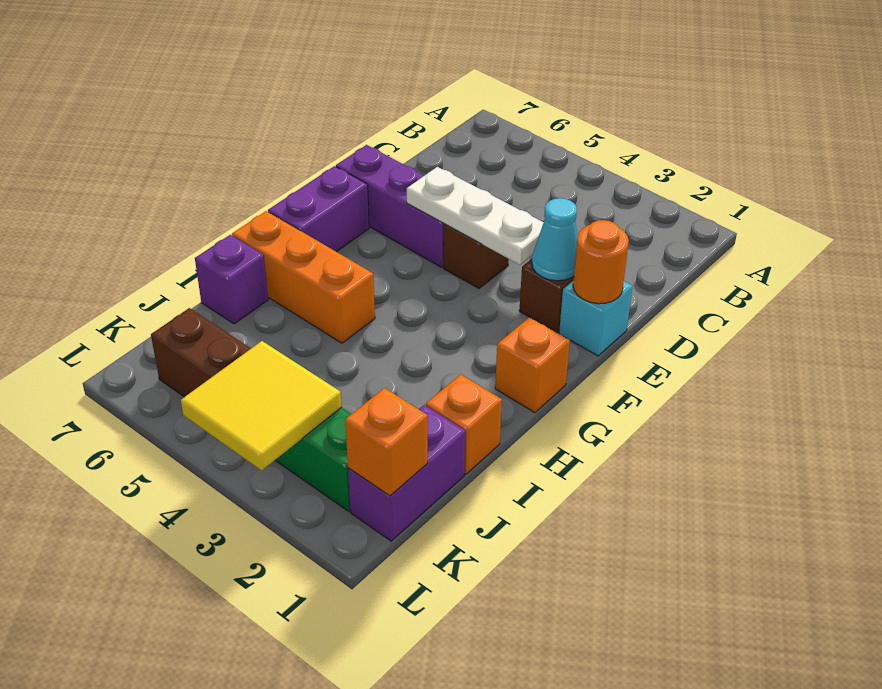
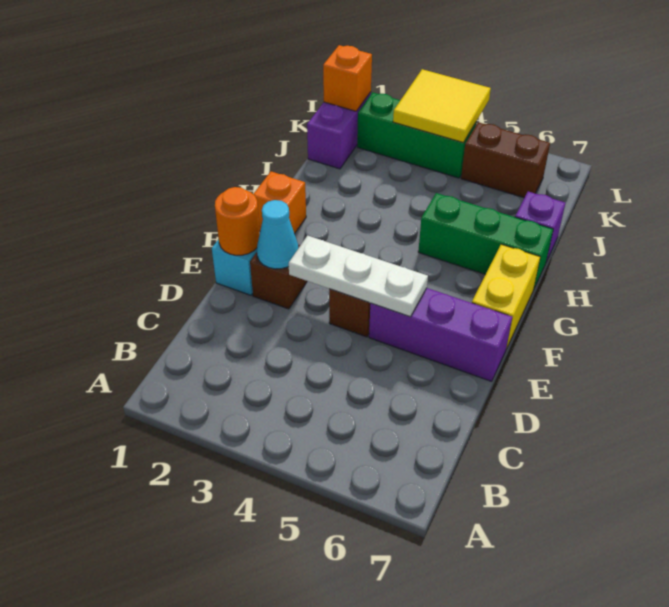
purple 1x2 brick [268,166,369,252] -> yellow 1x2 brick [472,244,540,349]
orange 1x3 brick [232,211,375,343] -> green 1x3 brick [418,193,553,290]
orange 1x1 brick [426,374,502,474] -> none

